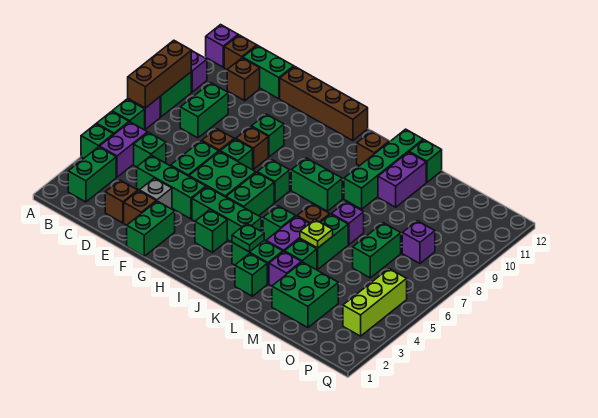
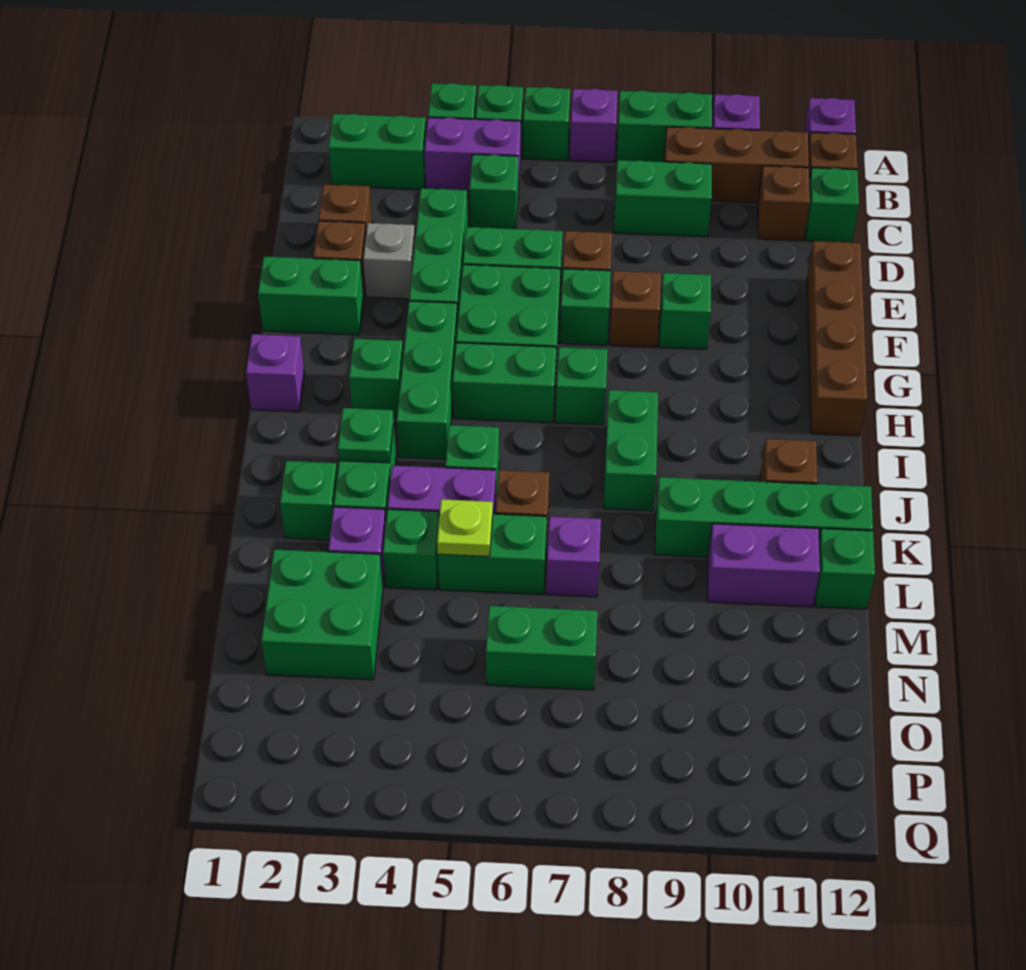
brown 1x3 brick [128,40,191,108] -> brown 1x3 brick moved to [664,127,809,203]
green 1x2 brick [243,45,294,99] -> green 1x1 brick [806,168,859,243]
purple 1x1 brick [402,221,435,263] -> purple 1x1 brick moved to [246,334,305,412]
lime 1x3 brick [343,269,407,336] -> none

